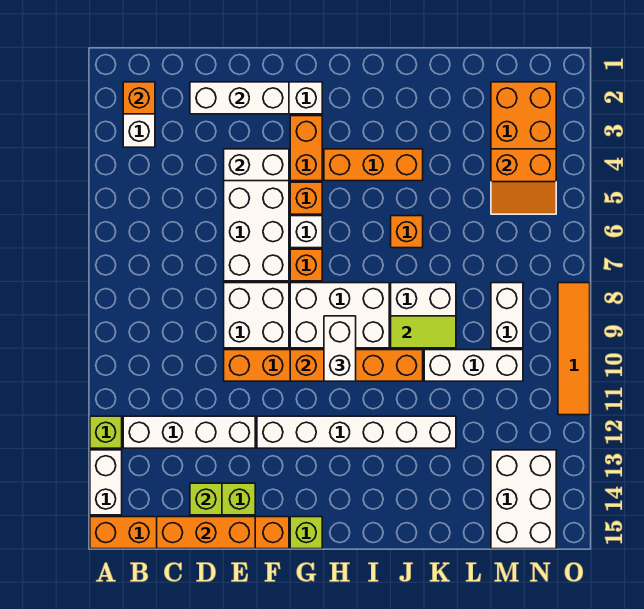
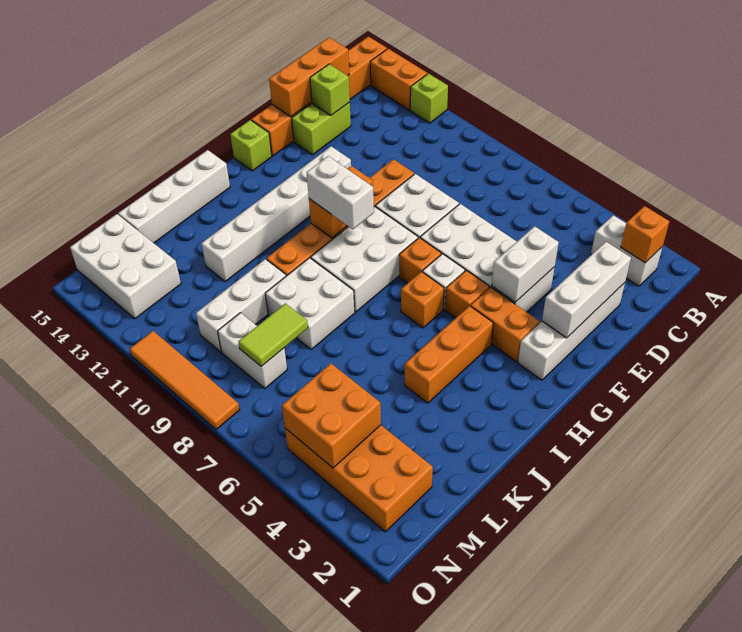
white 1x2 brick [90,450,122,515] -> orange 1x2 brick [370,49,427,110]
white 1x4 brick [123,416,255,448] -> white 1x4 brick moved to [118,150,230,243]
orange 1x1 brick [391,216,423,248] -> orange 1x1 brick moved to [401,272,444,328]
lime 1x2 tile [391,316,456,348] -> lime 1x2 tile moved to [239,303,308,366]
orange 2x2 slope [491,149,556,214] -> orange 2x2 brick [282,363,381,468]

